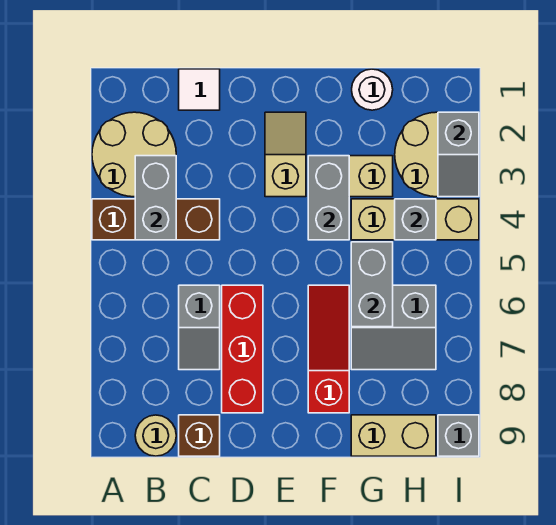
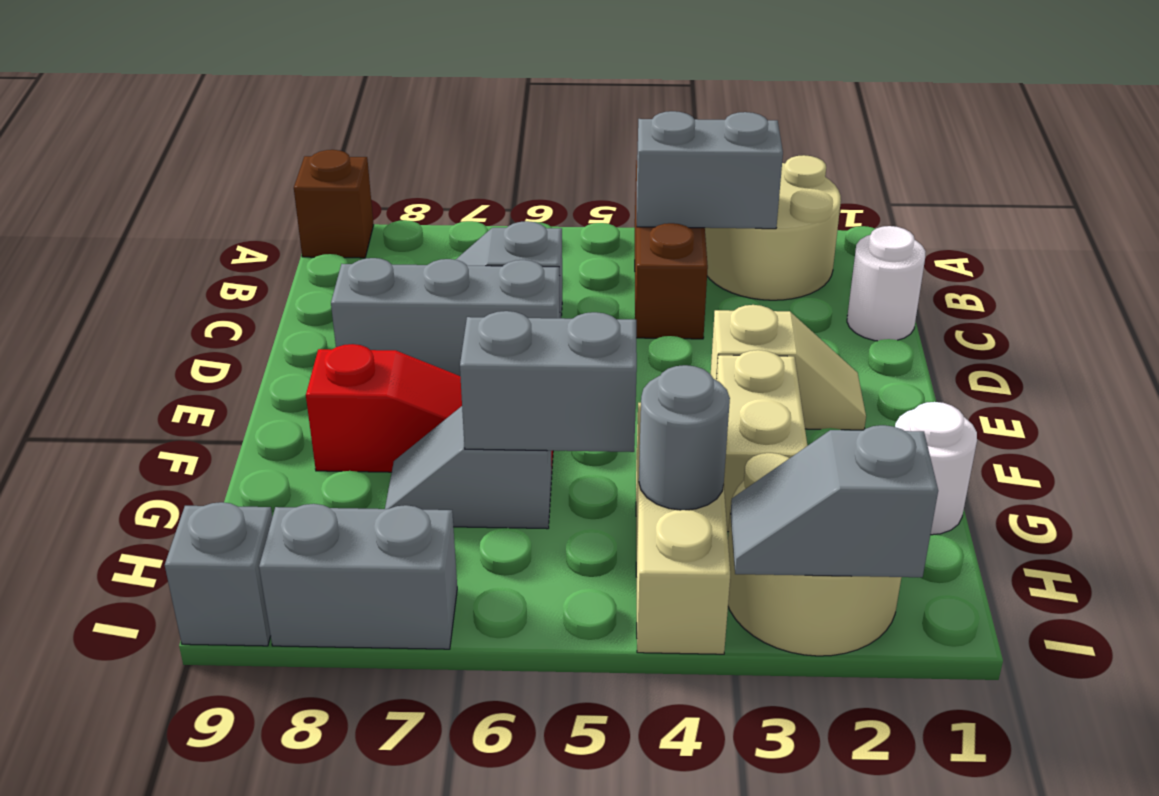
tan 1x1 round brick [135,415,176,456] -> none
white 1x1 tile [179,69,220,110] -> white 1x1 round brick [847,226,926,341]
brown 1x1 brick [179,415,220,456] -> brown 1x1 brick moved to [294,150,374,258]
red 1x3 brick [222,285,263,413] -> grey 1x3 brick [331,258,560,376]
grey 1x2 brick [308,156,349,240] -> grey 1x2 brick moved to [259,504,457,649]
grey 2x2 slope [351,285,436,370] -> grey 1x2 slope [385,406,552,529]
tan 1x2 brick [351,415,436,456] -> none
grey 1x1 brick [395,199,436,240] -> grey 1x1 round brick [639,365,730,510]

